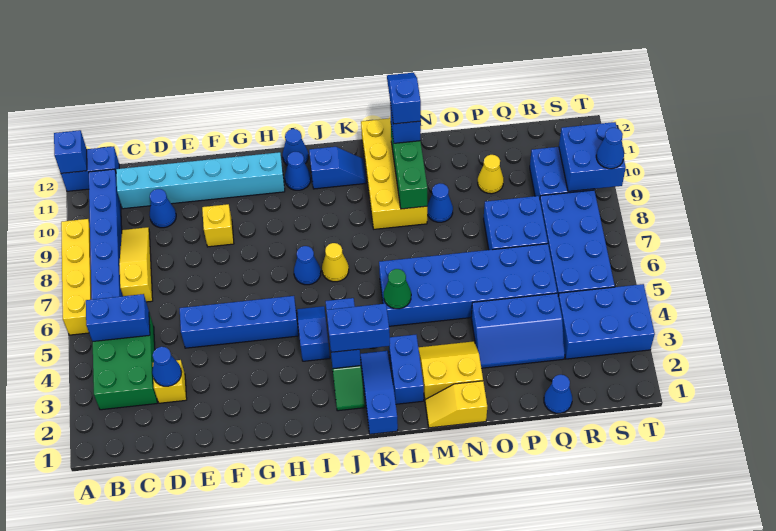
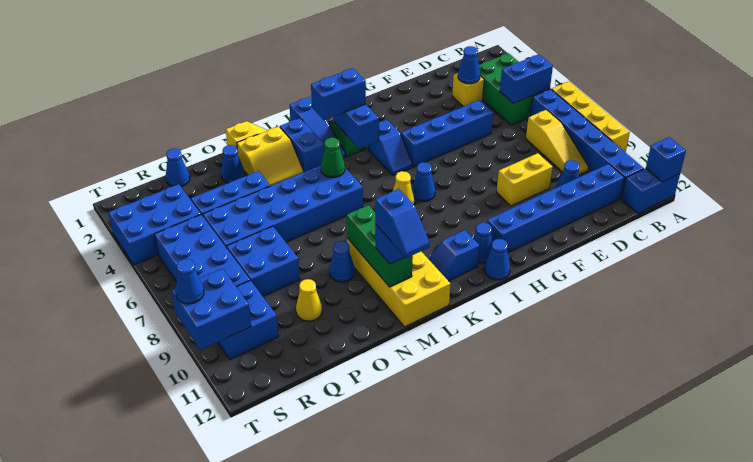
cyan 1x6 brick [116,152,285,209] -> blue 1x6 brick [487,164,625,253]
yellow 1x1 brick [202,204,234,247] -> yellow 1x2 brick [497,153,553,206]
none -> blue 1x1 cone [221,145,245,183]

